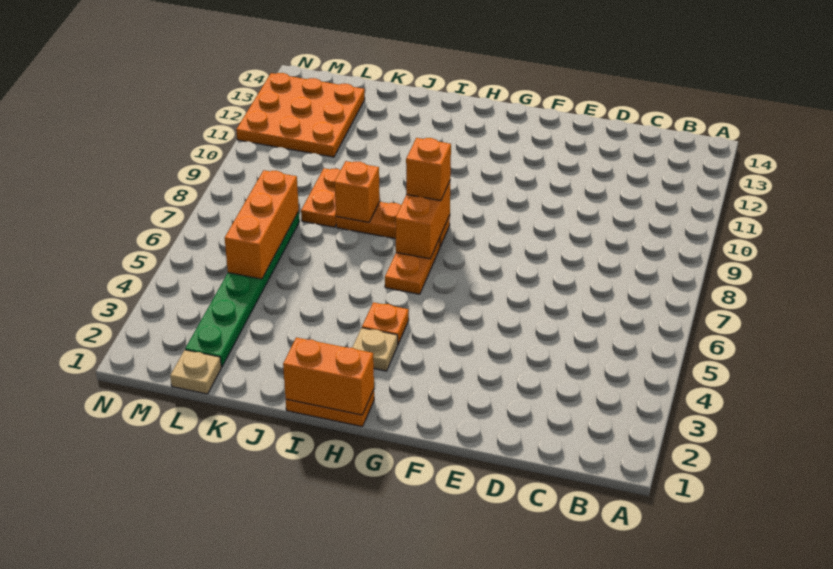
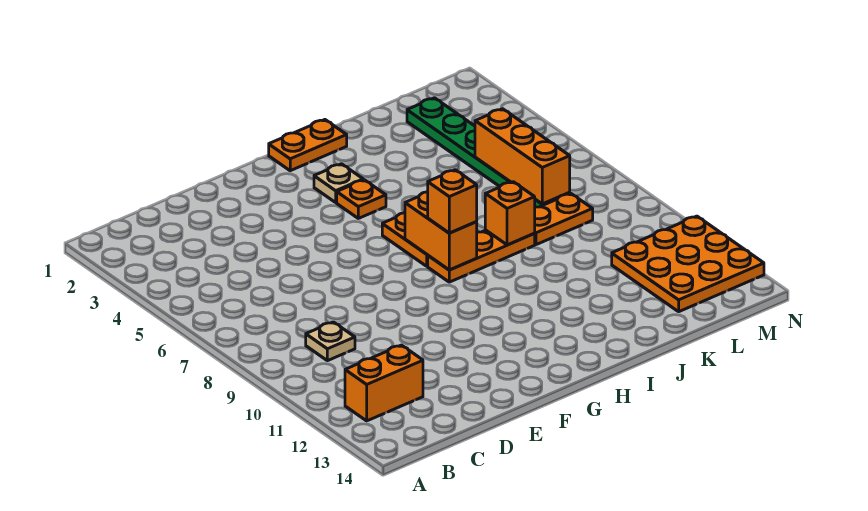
orange 1x2 brick [283,338,374,415] -> orange 1x2 brick moved to [345,345,423,421]
orange 1x2 plate [301,168,341,227] -> orange 1x2 plate turned to [534,193,593,245]
tan 1x1 plate [170,350,221,394] -> tan 1x1 plate moved to [306,322,355,361]

